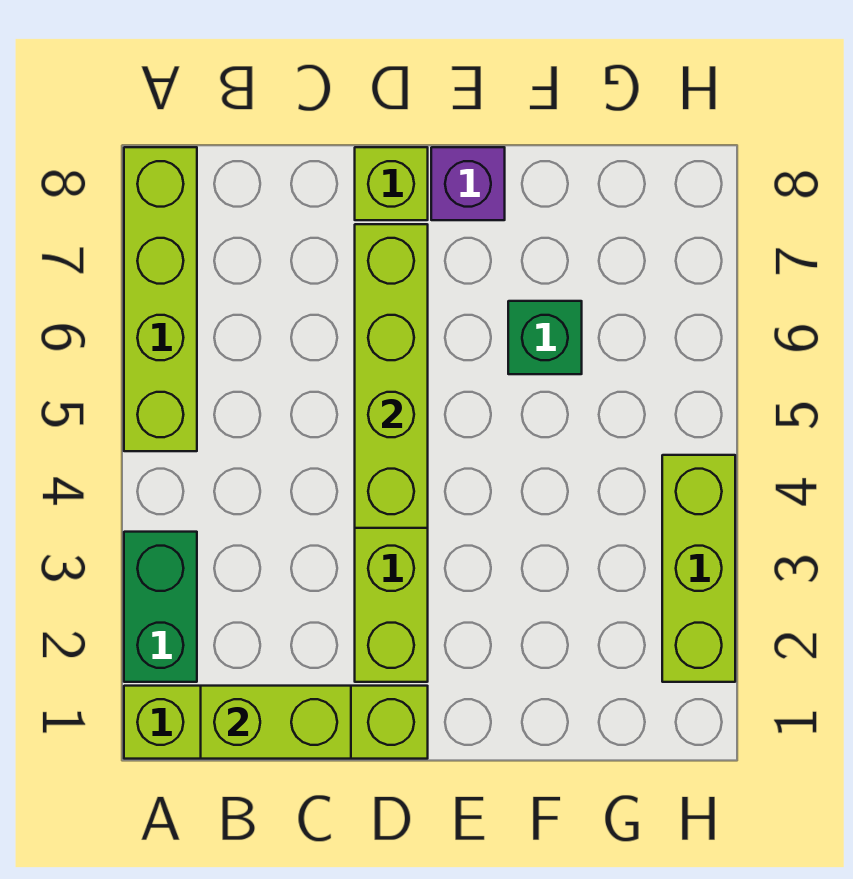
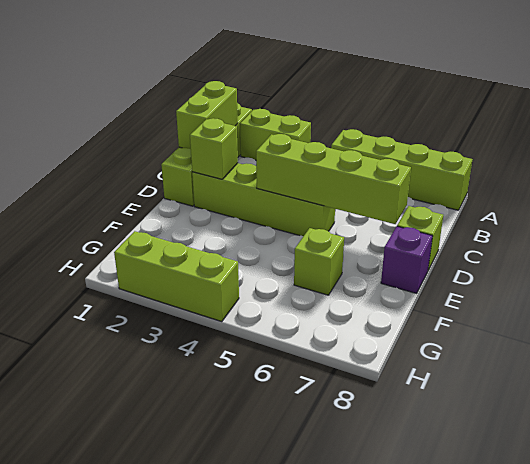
green 1x2 brick [124,532,197,682] -> lime 1x2 brick [240,109,311,160]
none -> lime 1x1 brick [190,118,238,179]
green 1x1 brick [508,301,582,374] -> lime 1x1 brick [294,228,344,295]

